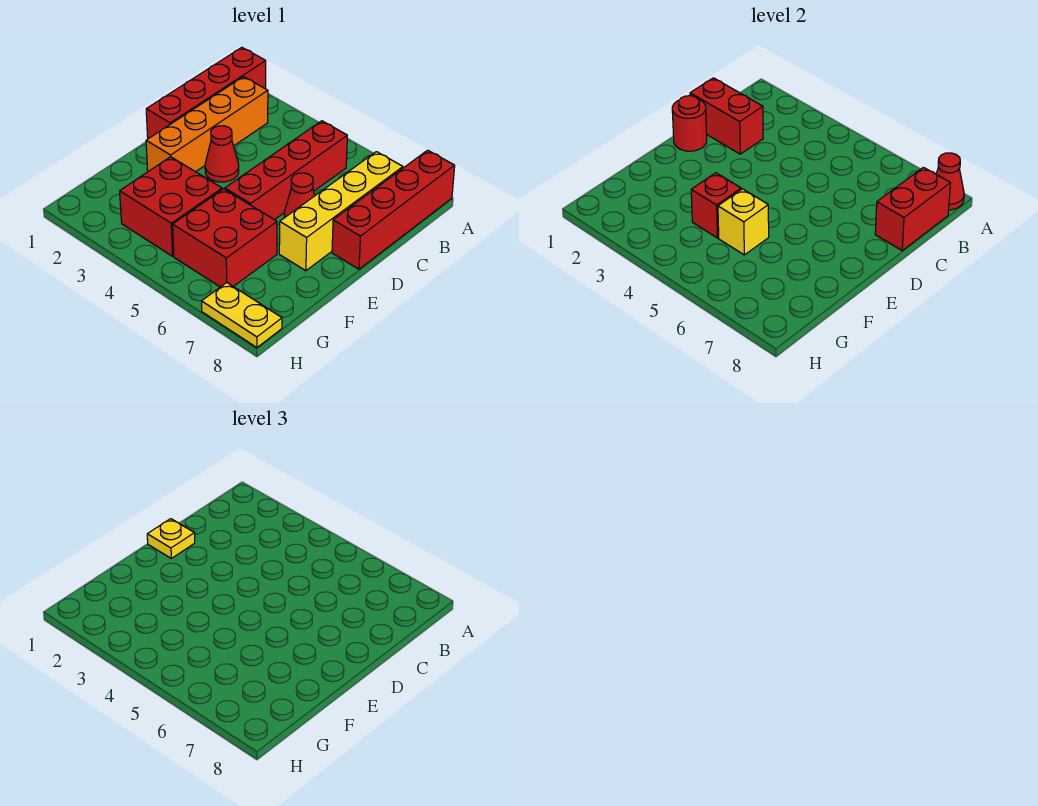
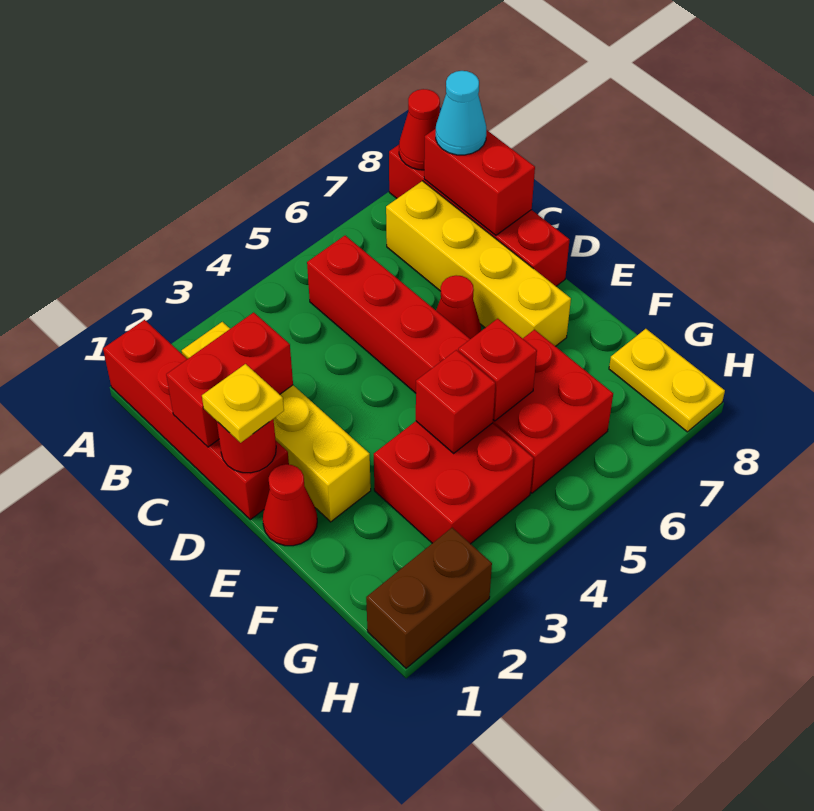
orange 1x4 brick [146,77,268,172] -> yellow 1x4 brick [182,322,371,522]
none -> cyan 1x1 cone [436,71,486,155]
red 1x1 cone [205,126,239,182] -> red 1x1 cone moved to [263,464,317,546]
yellow 1x1 brick [718,189,769,255] -> red 1x1 brick [458,319,537,421]
none -> brown 1x2 brick [366,528,492,668]
yellow 1x2 plate [201,283,282,348] -> yellow 1x2 plate turned to [609,329,725,432]

